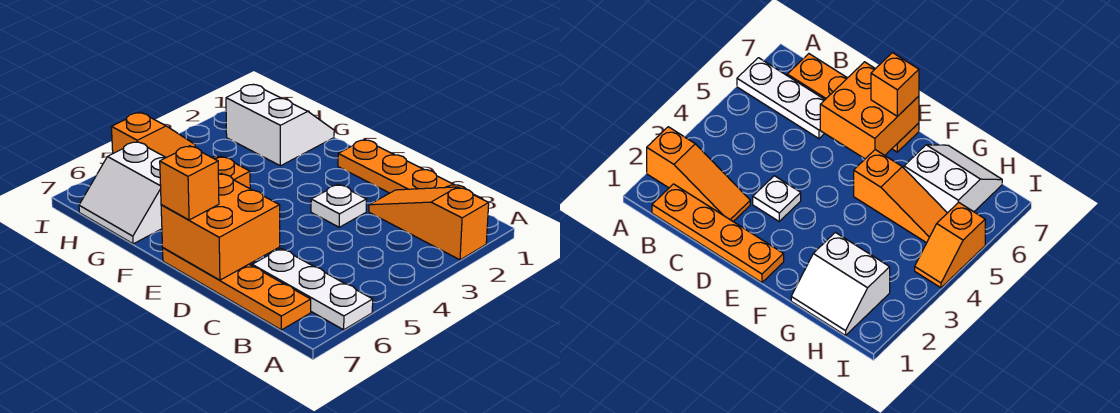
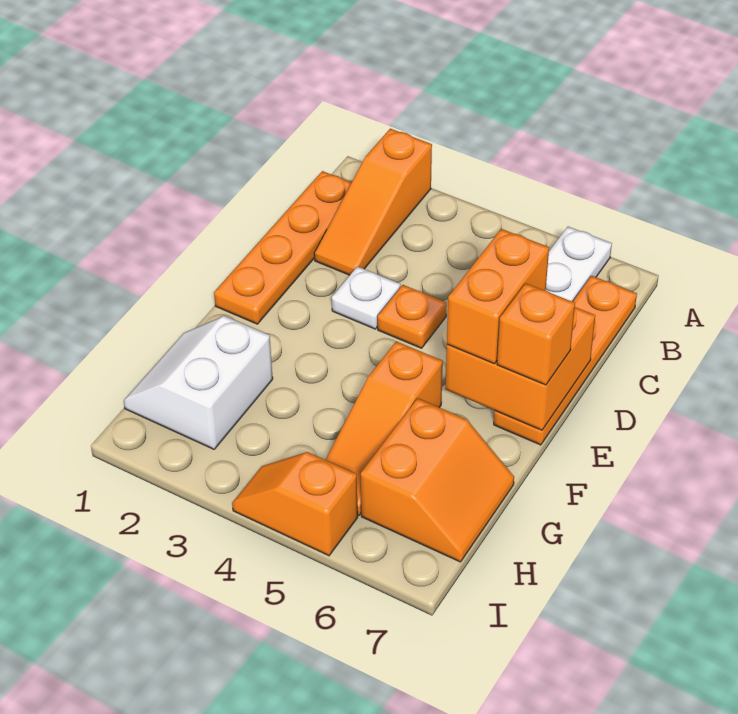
none -> orange 1x1 plate [378,285,447,348]
none -> orange 1x2 brick [447,229,549,364]
white 2x2 slope [79,142,166,244] -> orange 2x2 slope [361,398,514,562]

